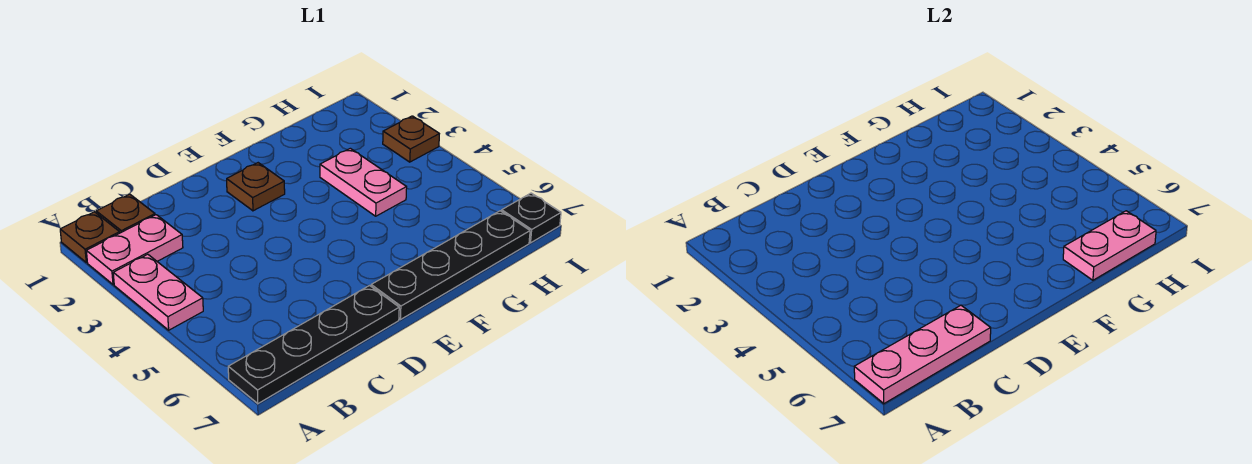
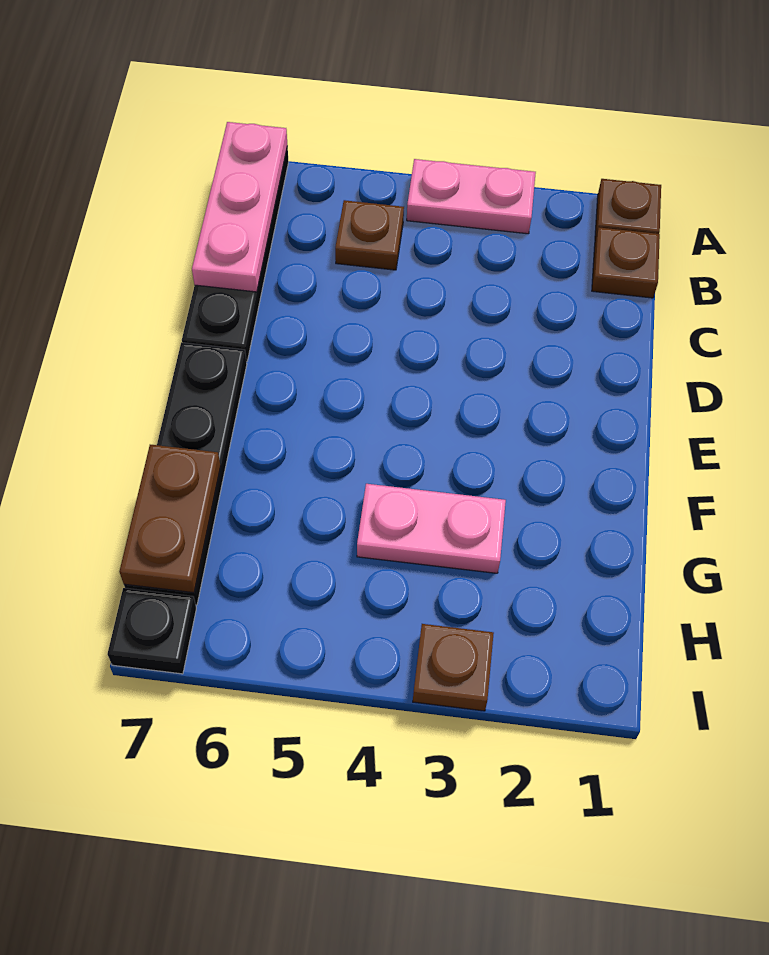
pink 1x2 plate [86,215,183,285] -> none
brown 1x1 plate [227,163,285,211] -> brown 1x1 plate moved to [335,200,404,270]
pink 1x2 plate [1063,211,1156,280] -> brown 1x2 plate [119,445,221,593]

